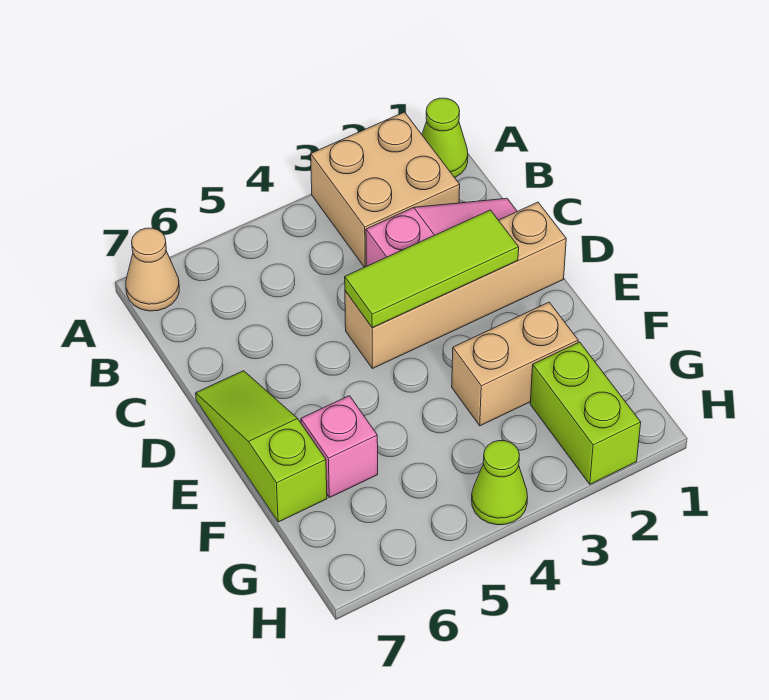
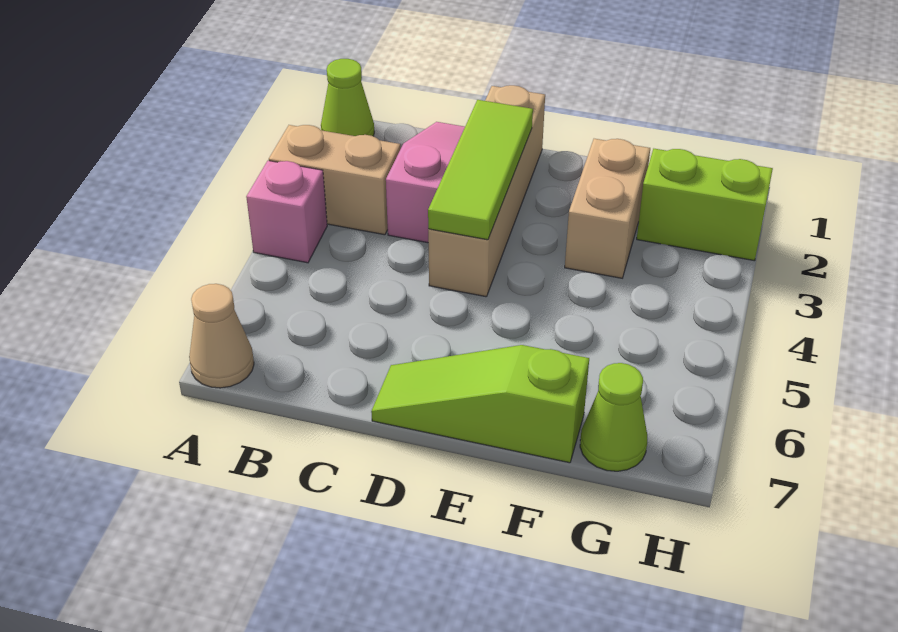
tan 2x2 brick [311,112,460,267] -> tan 1x2 brick [269,125,400,235]
pink 1x1 brick [301,396,378,498] -> pink 1x1 brick moved to [246,161,327,263]
lime 1x1 cone [472,441,528,525] -> lime 1x1 cone moved to [580,363,647,471]

